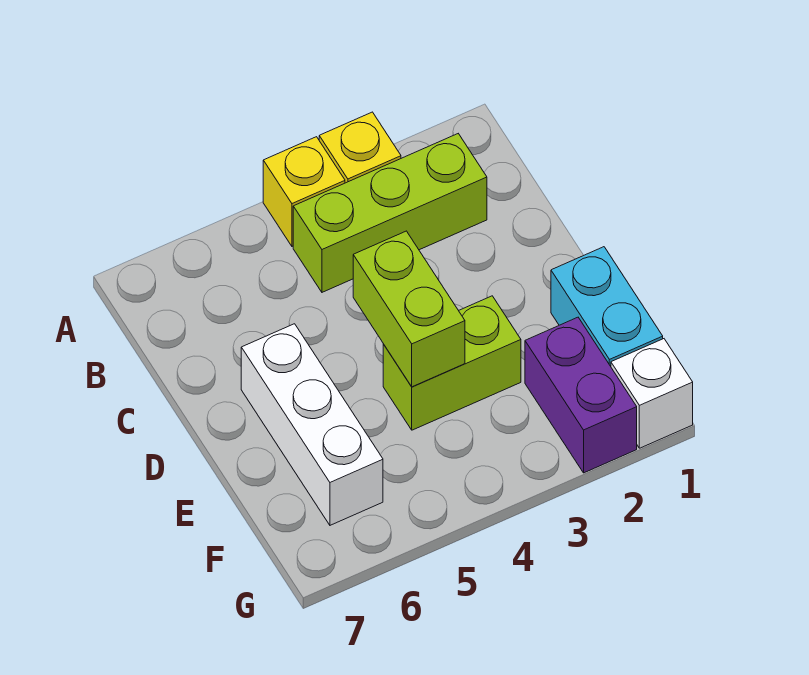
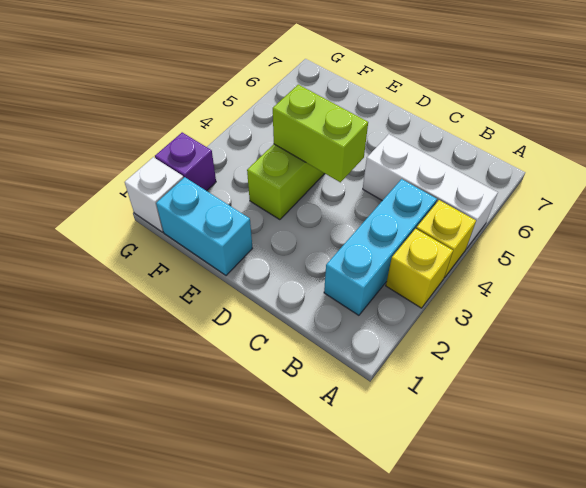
lime 1x3 brick [293,134,487,292] -> cyan 1x3 brick [324,179,437,315]
white 1x3 brick [241,324,383,525] -> white 1x3 brick moved to [363,134,498,249]
purple 1x2 brick [525,317,637,473] -> purple 1x1 brick [155,132,216,191]

